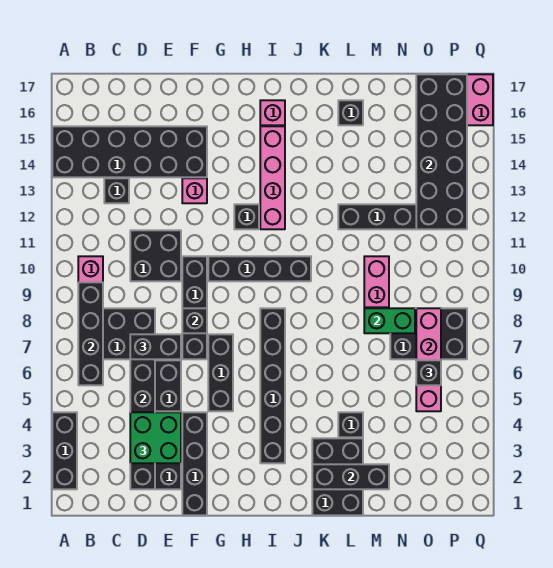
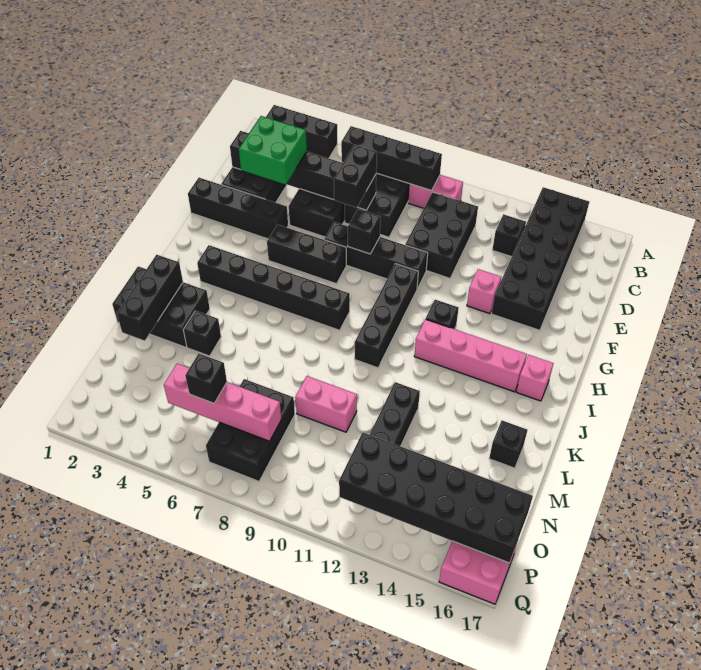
black 2x2 brick [130,230,181,281] -> black 2x3 brick [405,192,478,278]
green 1x2 brick [364,308,415,333] -> none

